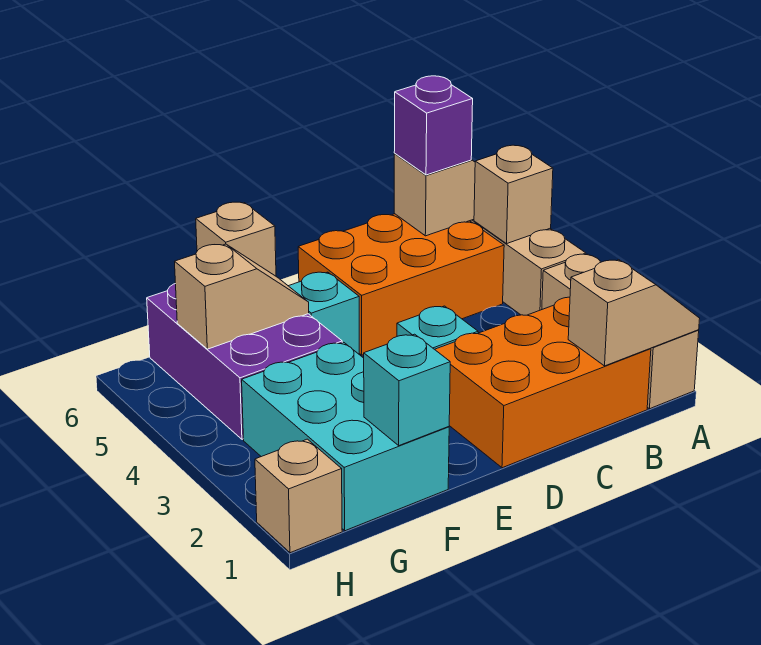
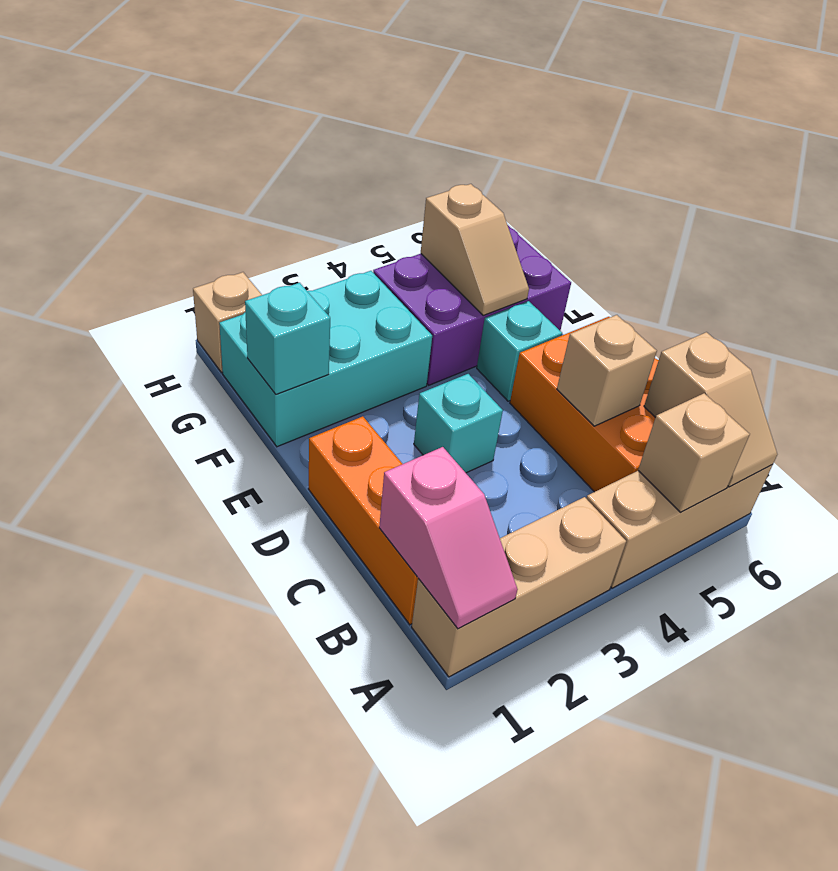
tan 1x2 slope [568,260,700,366] -> pink 1x2 slope [379,447,518,629]
orange 2x3 brick [435,297,651,468] -> orange 1x3 brick [309,416,418,625]
purple 1x1 brick [394,76,473,175] -> none
tan 1x1 brick [196,202,276,276] -> tan 1x1 brick moved to [557,315,657,426]

